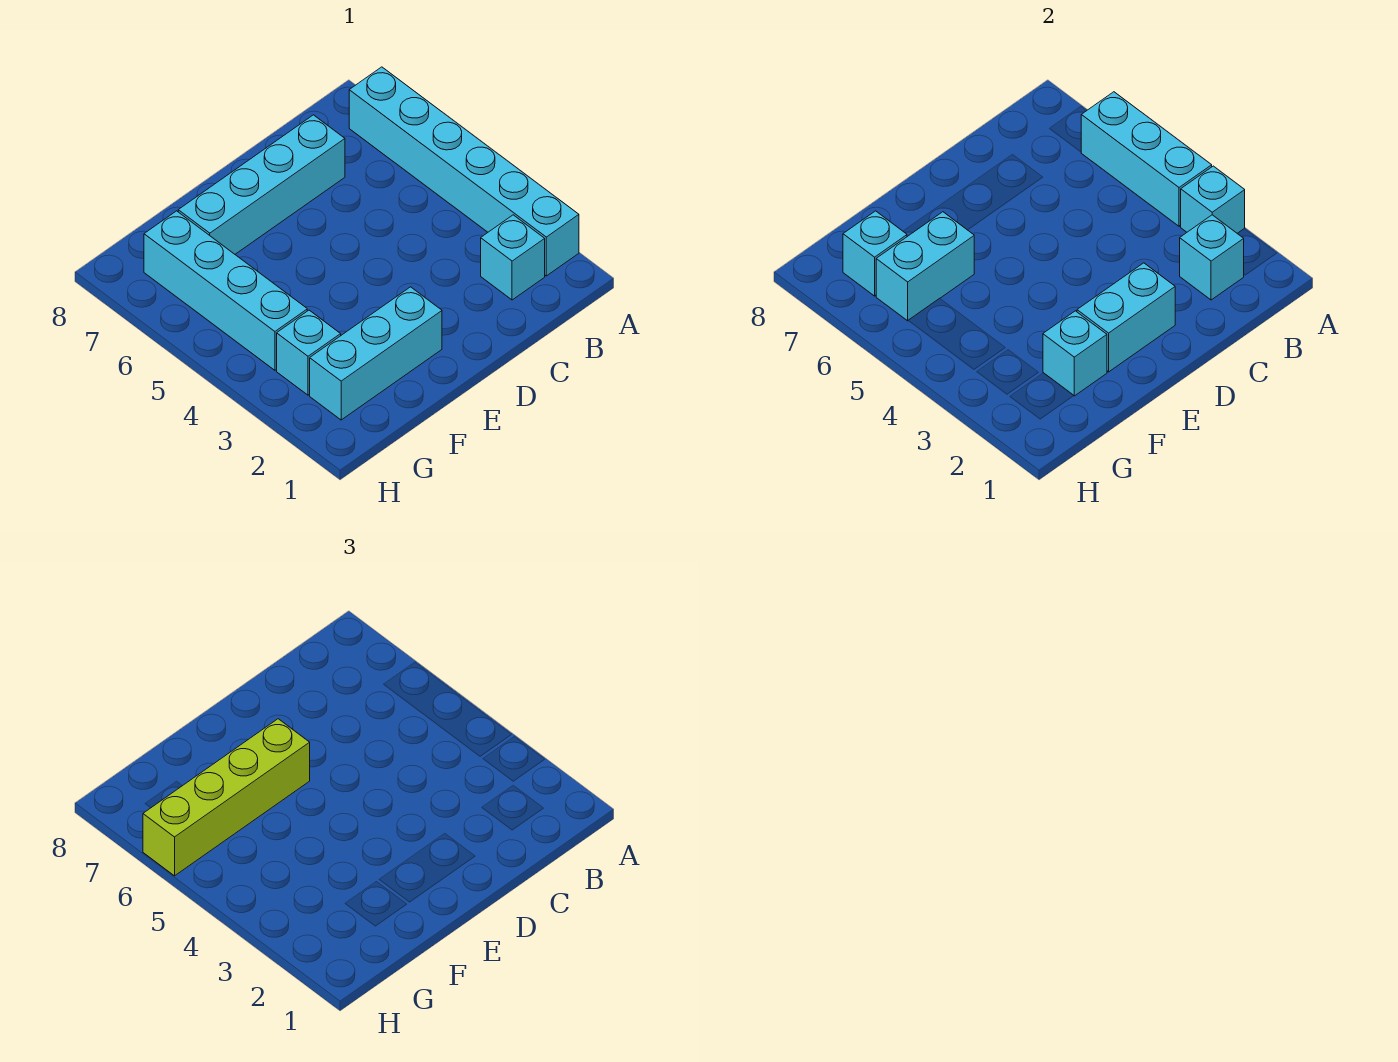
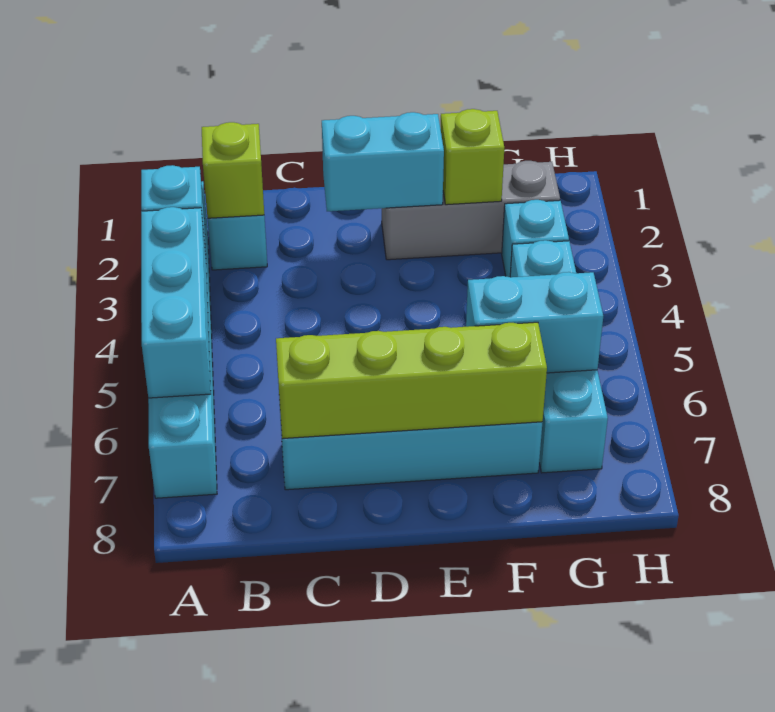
cyan 1x1 brick [1180,215,1244,300] -> lime 1x1 brick [202,122,264,218]
cyan 1x3 brick [310,287,442,420] -> grey 1x3 brick [382,161,560,260]
lime 1x4 brick [143,719,310,876] -> lime 1x4 brick moved to [276,322,547,439]
cyan 1x1 brick [1043,311,1107,396] -> lime 1x1 brick [441,109,504,205]
cyan 1x1 brick [843,211,907,296] -> none

